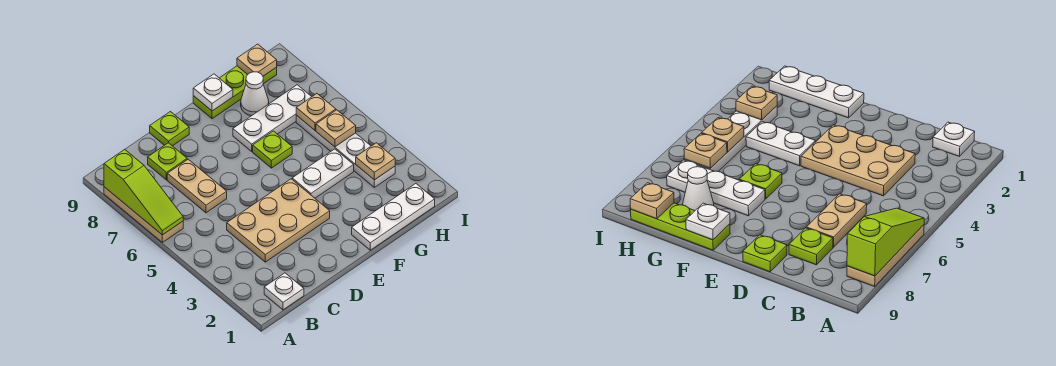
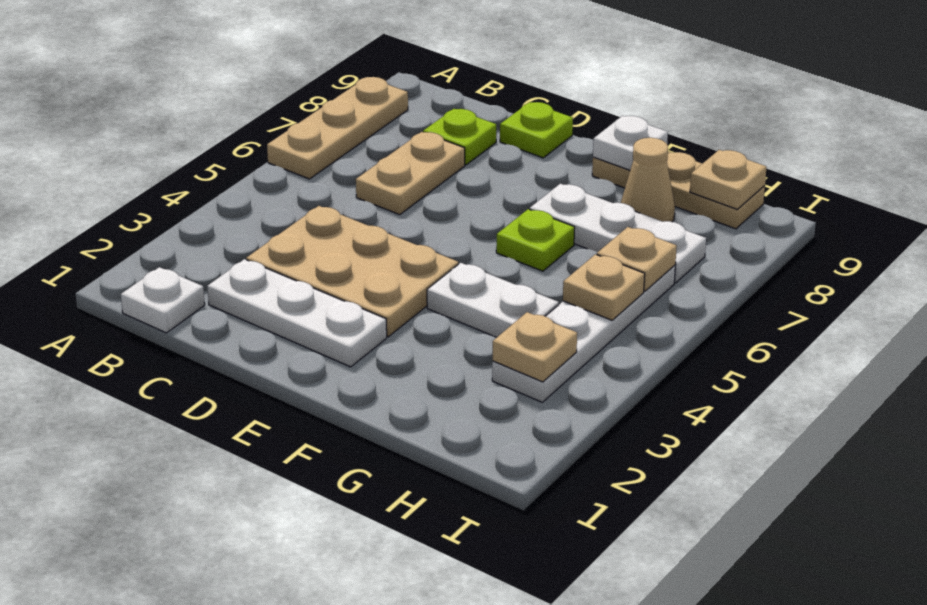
lime 1x3 slope [104,150,183,235] -> none
white 1x3 plate [352,184,435,250] -> white 1x3 plate moved to [207,259,387,367]
lime 1x3 plate [193,66,277,119] -> tan 1x3 plate [592,151,765,229]
white 1x1 cone [241,72,269,116] -> tan 1x1 cone [621,138,675,222]

